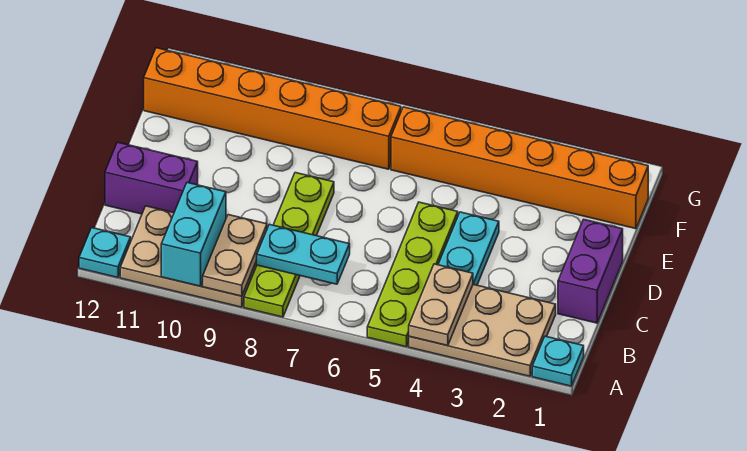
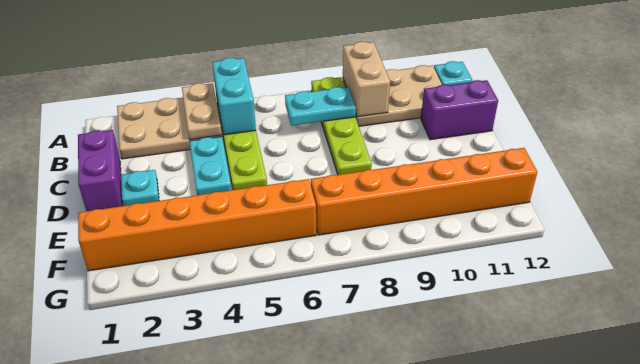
cyan 1x1 plate [532,336,584,386] -> cyan 1x1 plate moved to [121,170,159,206]
tan 1x2 plate [203,215,267,296] -> tan 1x2 brick [343,42,390,117]
cyan 1x2 brick [161,183,226,286] -> cyan 1x2 brick moved to [212,58,256,135]

